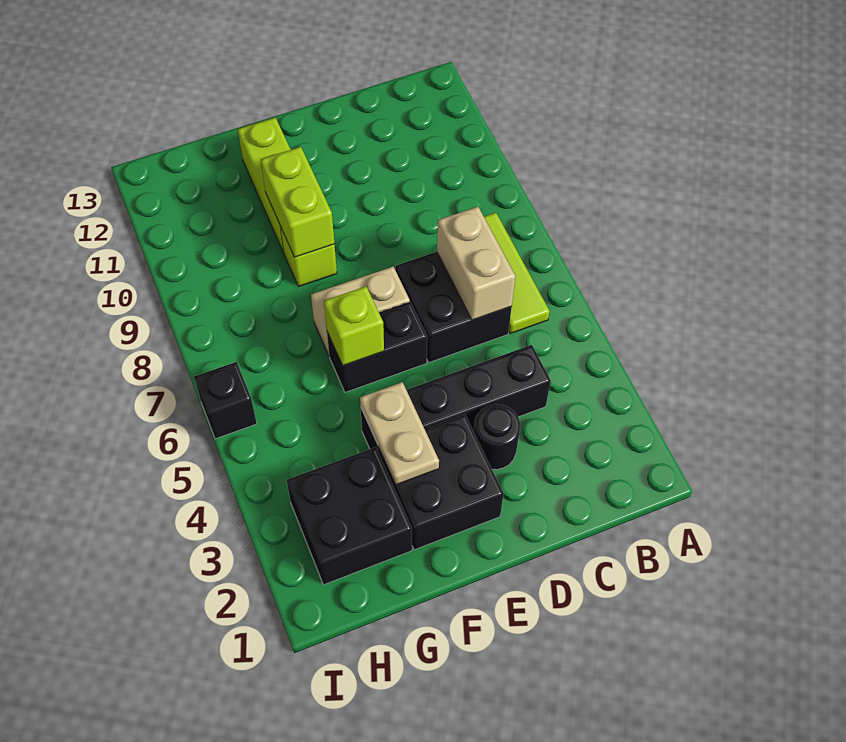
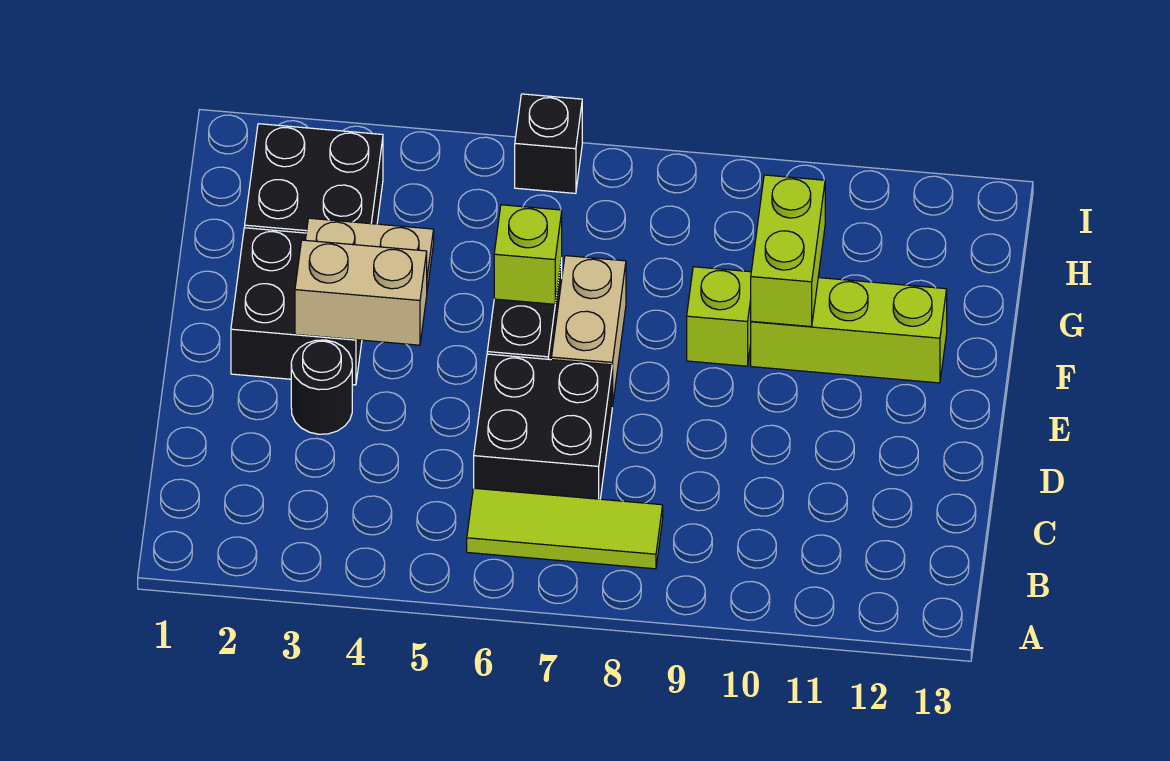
black 1x4 brick [361,345,551,450] -> none
tan 1x2 brick [437,207,516,320] -> tan 1x2 brick moved to [295,240,427,345]
lime 1x2 brick [261,147,334,257] -> lime 1x2 brick turned to [751,175,825,327]

